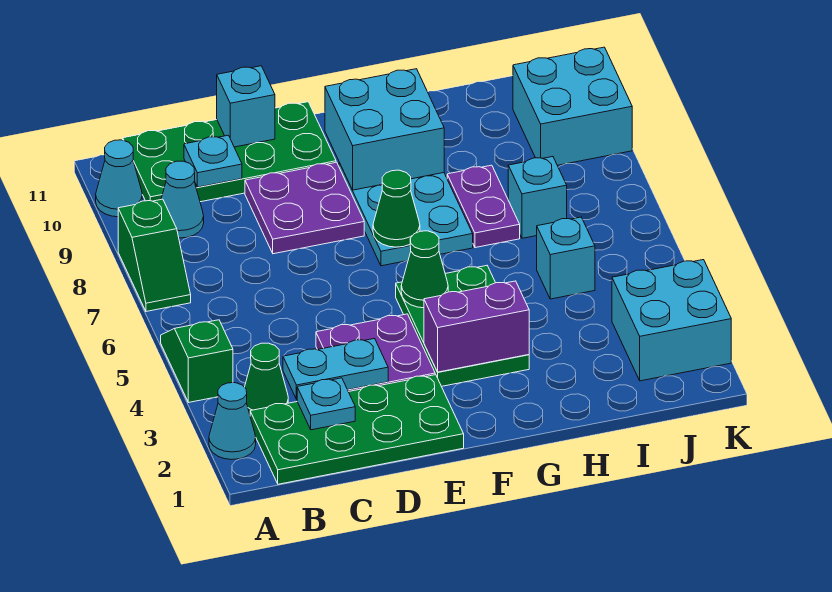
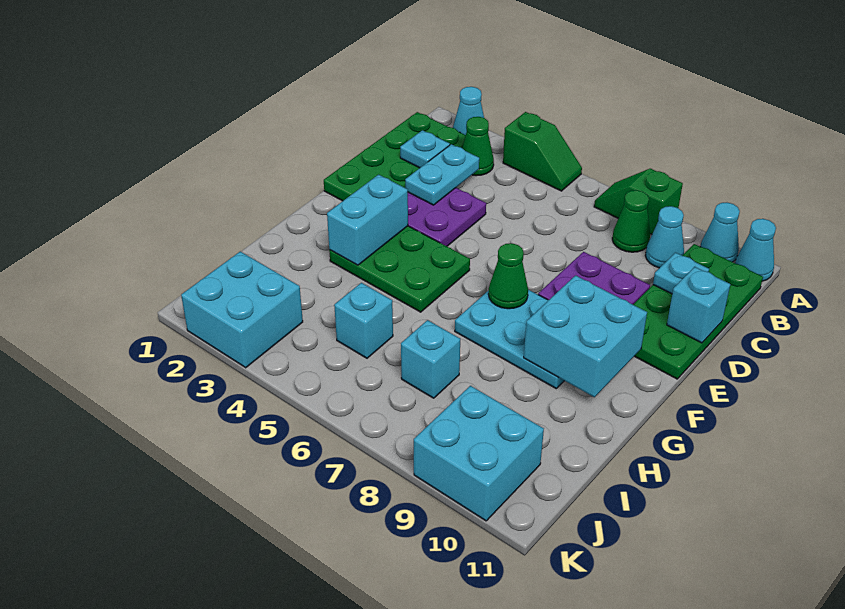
none -> cyan 1x1 cone [735,219,776,281]
purple 1x2 brick [424,281,529,372] -> cyan 1x2 brick [327,175,408,265]
green 1x1 cone [401,231,448,308] -> green 1x1 cone moved to [612,190,650,252]
purple 1x2 plate [447,165,520,248] -> none

